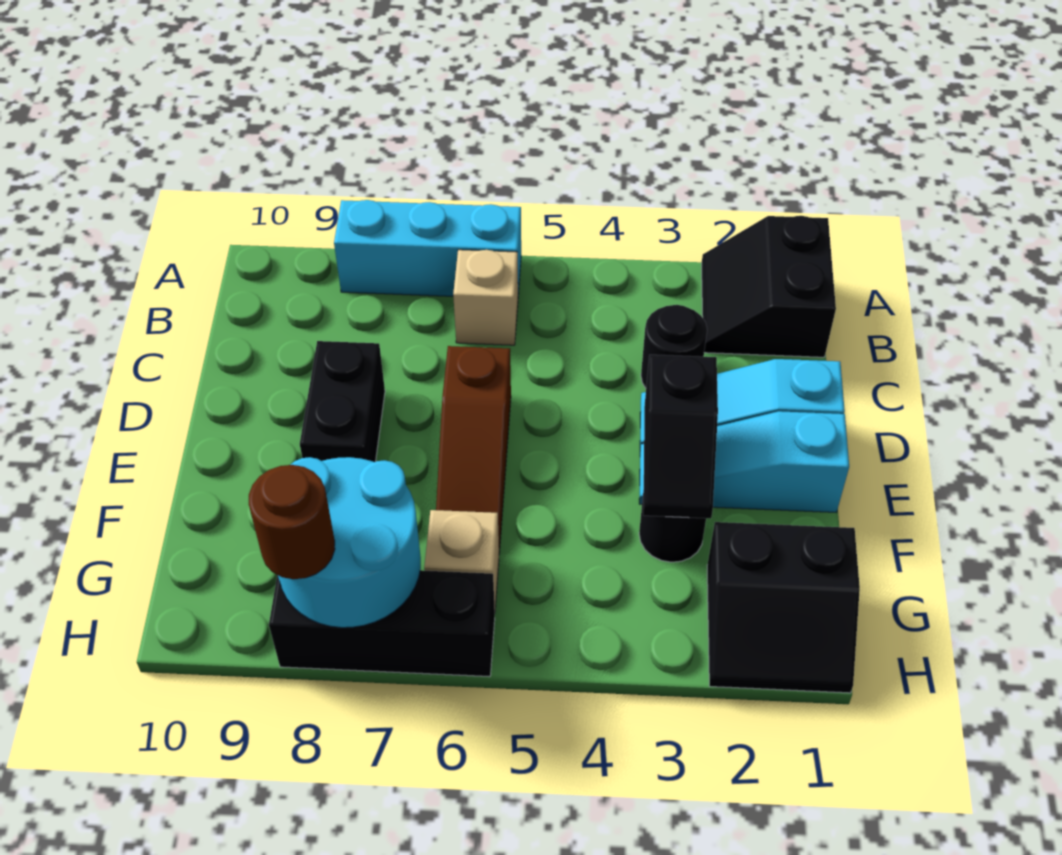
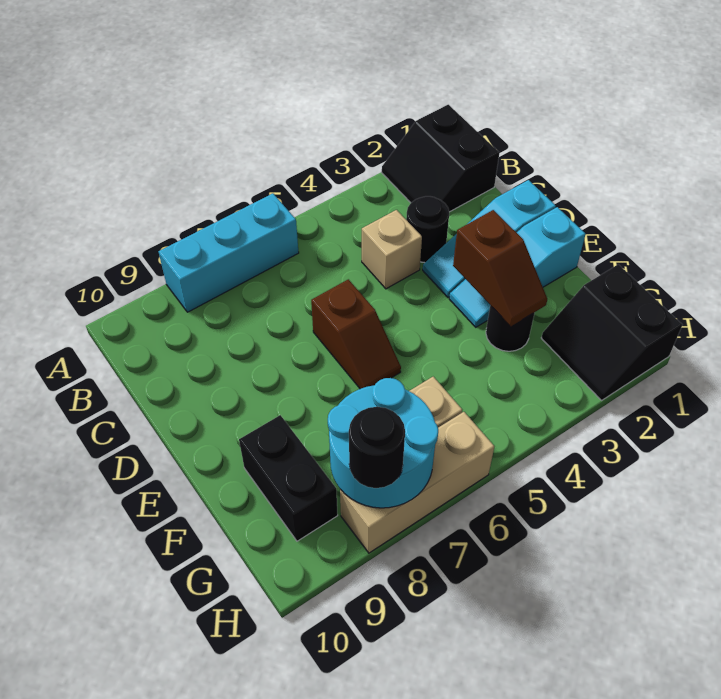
tan 1x1 brick [453,250,518,345] -> tan 1x1 brick moved to [362,210,422,289]
brown 1x3 slope [436,346,511,553] -> brown 1x2 slope [311,279,401,389]
black 1x2 brick [300,341,385,462] -> black 1x2 brick moved to [239,415,338,541]
black 1x2 slope [643,355,718,518] -> brown 1x2 slope [453,210,547,326]
black 2x2 slope [707,522,860,693] -> black 2x2 slope turned to [541,264,682,400]
black 1x3 brick [269,570,495,677] -> tan 1x3 brick [340,412,494,553]
brown 1x1 round brick [249,465,335,579] -> black 1x1 round brick [349,407,405,488]

